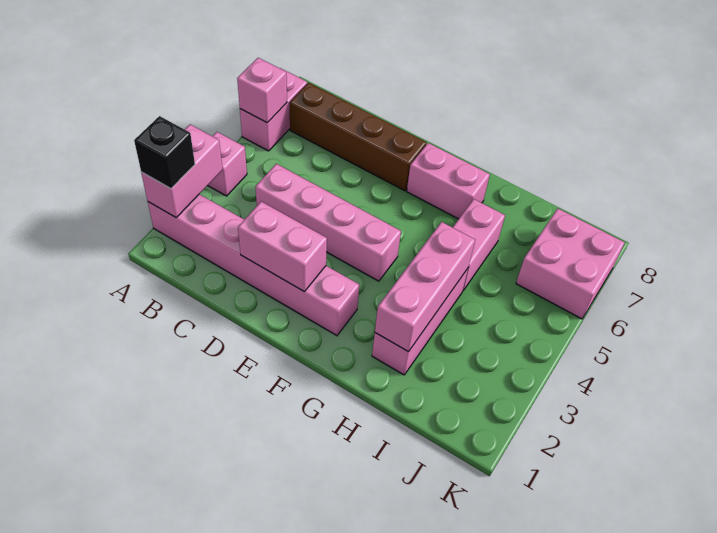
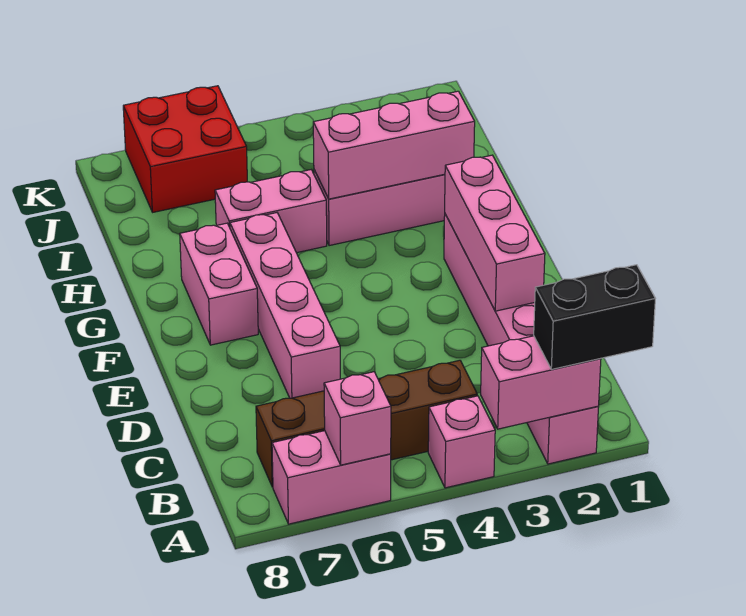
black 1x1 brick [134,116,195,189] -> black 1x2 brick [534,265,655,369]
brown 1x4 brick [289,82,427,191] -> brown 1x4 brick turned to [256,360,477,487]
pink 1x4 brick [255,164,401,281] -> pink 1x4 brick moved to [230,213,340,398]
pink 1x2 brick [238,202,327,292] -> pink 1x3 brick [445,155,545,311]
pink 2x2 brick [516,209,625,319] -> red 2x2 brick [123,86,247,212]

